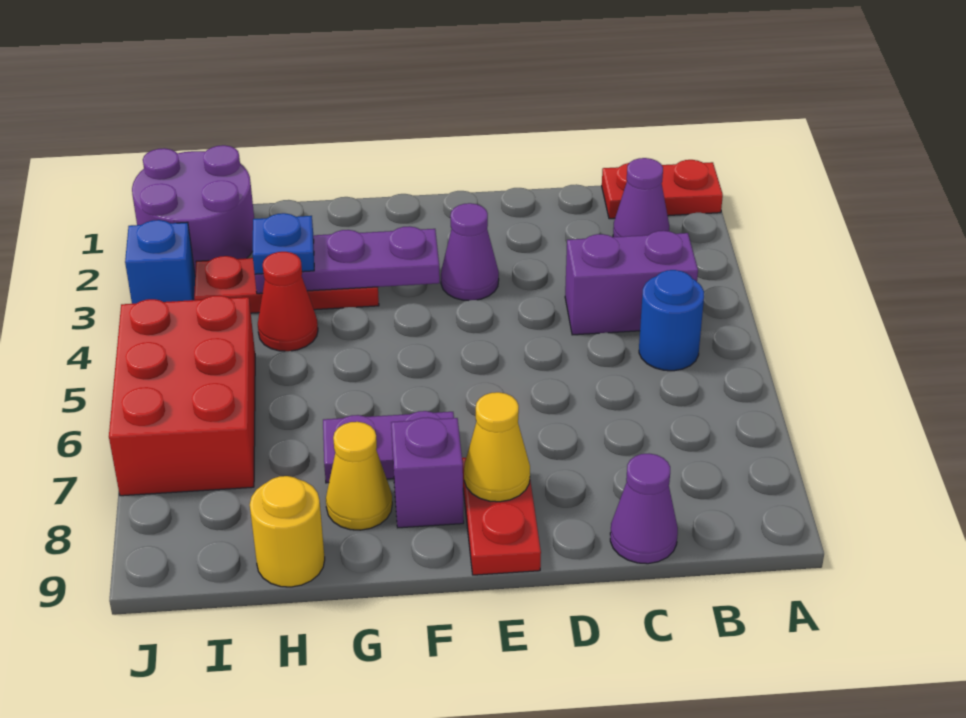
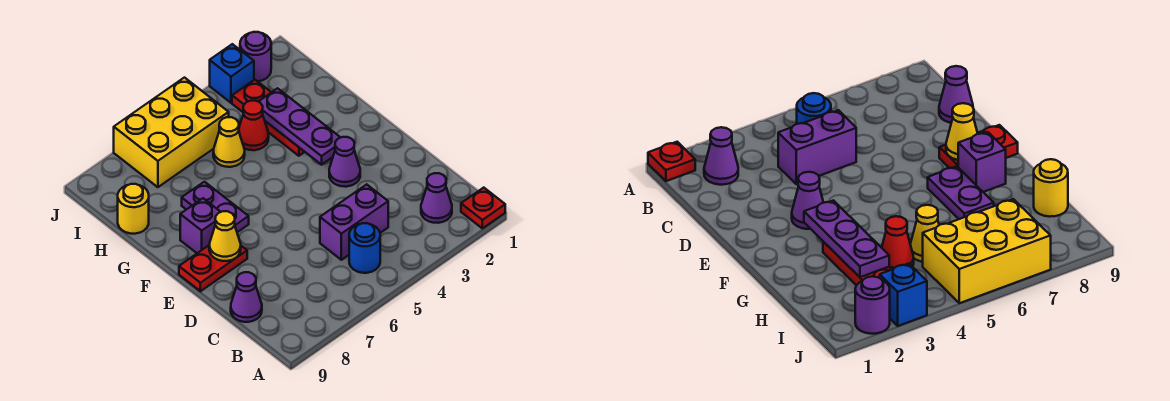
red 1x2 plate [602,160,723,219] -> red 1x1 plate [461,188,505,228]
purple 1x2 brick [565,231,698,335] -> purple 1x2 brick turned to [320,184,388,260]
yellow 1x1 cone [326,422,392,530] -> yellow 1x1 cone moved to [213,117,245,167]
blue 1x1 plate [253,213,314,274] -> none
purple 2x2 round brick [132,145,254,272] -> purple 1x1 round brick [240,32,271,81]
red 2x3 brick [109,295,255,496] -> yellow 2x3 brick [114,78,229,187]

